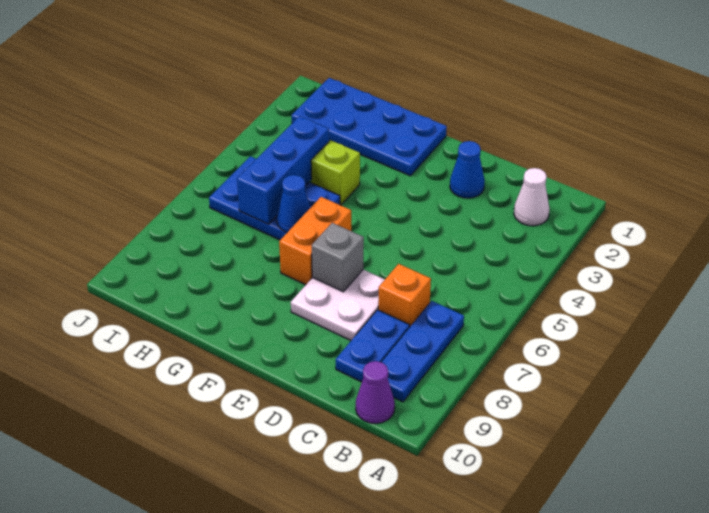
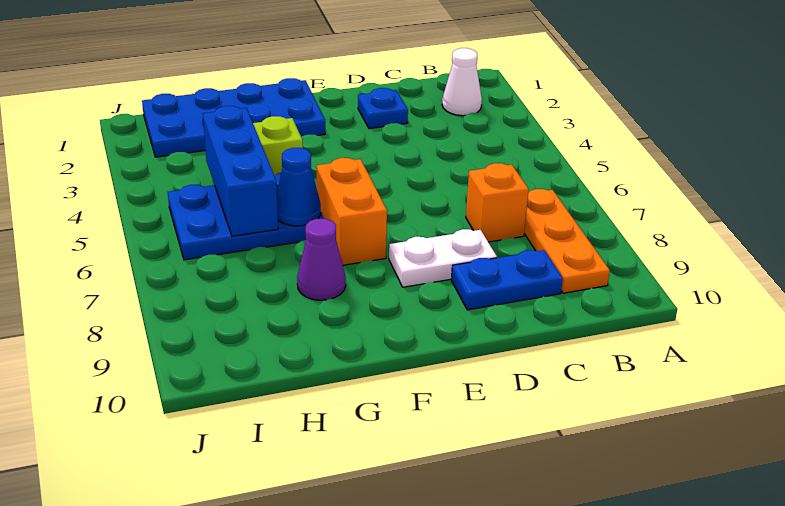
blue 1x3 plate [382,301,464,402] -> orange 1x3 plate [524,189,610,293]
purple 1x1 cone [356,361,395,424] -> purple 1x1 cone moved to [297,219,346,300]
blue 1x2 plate [336,310,410,382] -> blue 1x2 plate turned to [451,250,563,310]
blue 1x1 cone [450,141,485,198] -> blue 1x1 plate [358,88,408,129]
white 2x2 plate [291,270,385,341] -> white 1x2 plate [389,229,497,287]
grey 1x1 brick [312,223,364,292] -> none

